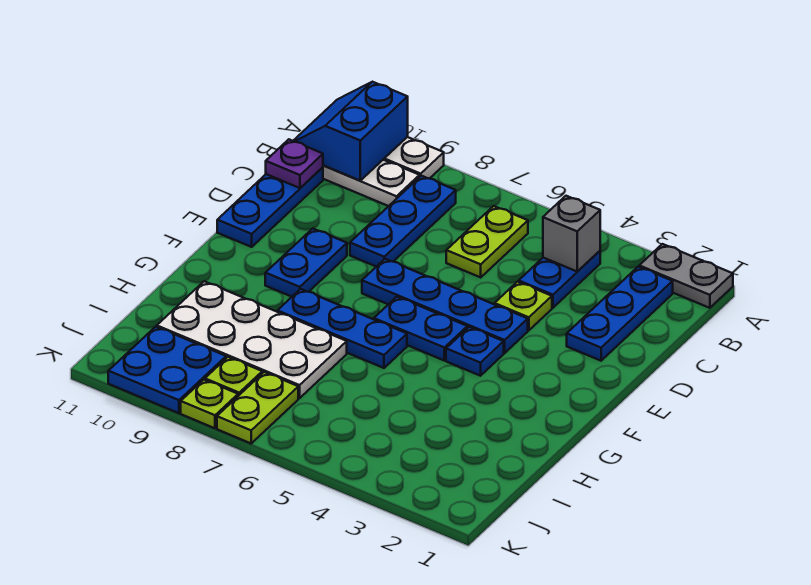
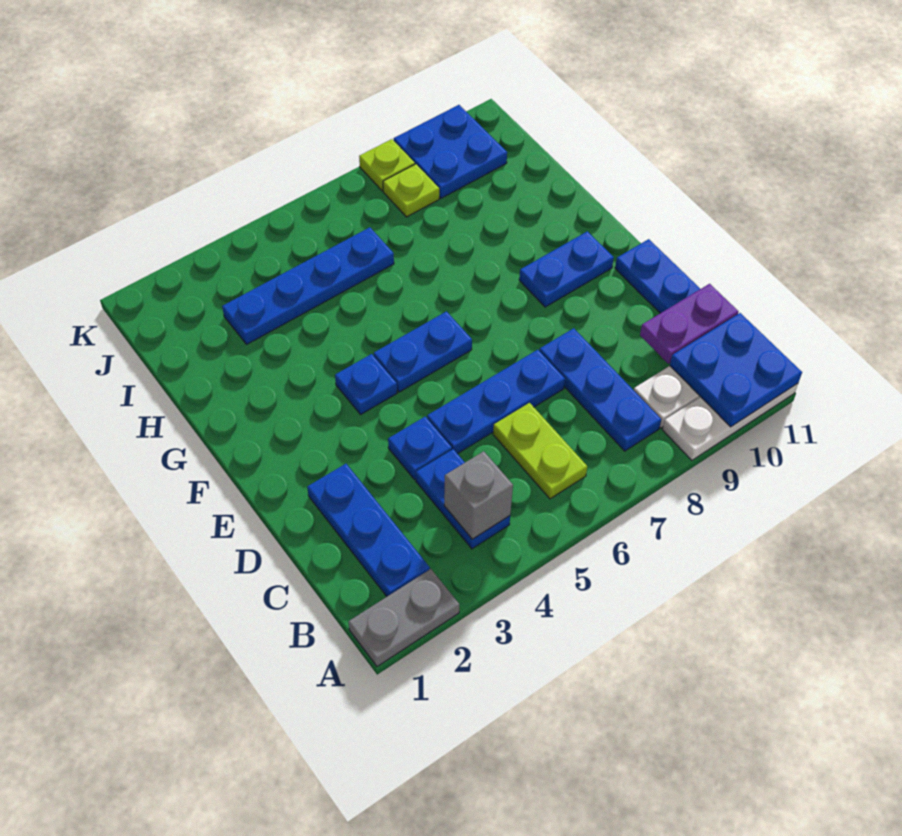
blue 2x2 slope [293,82,408,180] -> blue 2x2 plate [670,313,802,427]
purple 1x1 plate [266,139,323,188] -> purple 1x2 plate [640,284,738,364]
lime 1x1 plate [495,282,552,330] -> blue 1x1 plate [388,417,452,480]
blue 1x4 plate [362,259,528,353] -> blue 1x4 plate moved to [222,227,394,344]
blue 1x2 plate [265,229,347,297] -> blue 1x2 plate turned to [519,231,614,307]
blue 1x3 plate [277,289,407,368] -> blue 1x3 plate moved to [427,350,565,454]
white 2x4 plate [156,281,347,398] -> none
lime 1x2 plate [217,372,298,443] -> none

